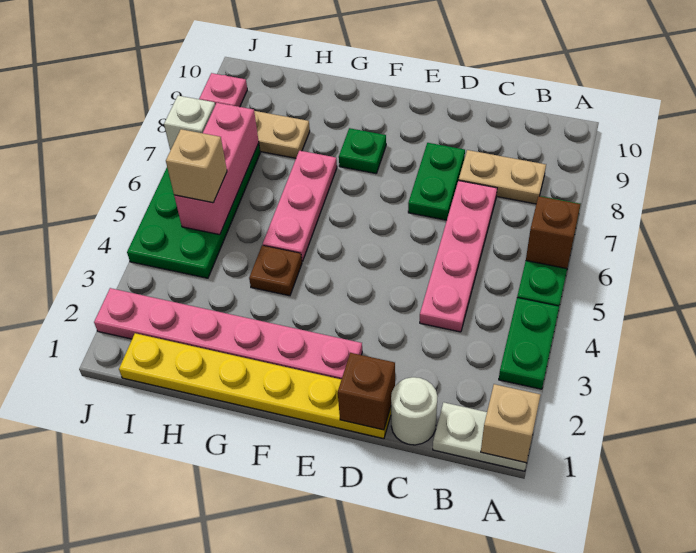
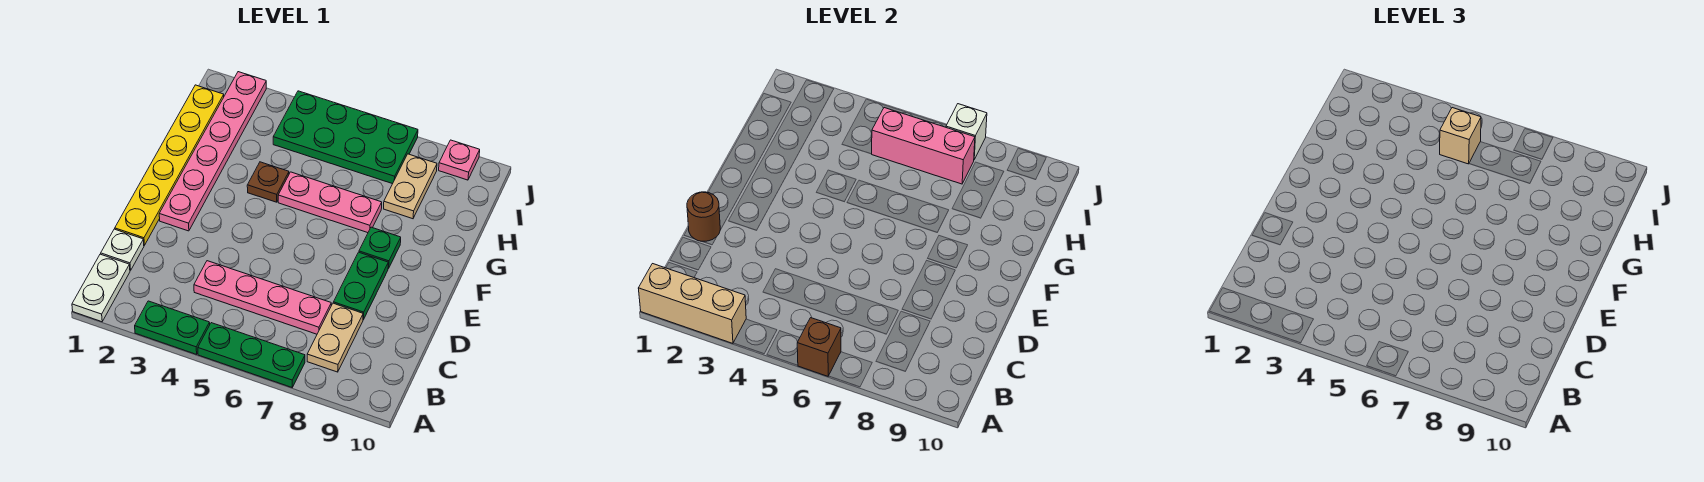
tan 1x1 brick [481,384,540,463] -> tan 1x3 brick [638,264,746,343]
white 1x1 round brick [391,377,438,445] -> white 1x1 plate [101,229,144,271]
brown 1x1 brick [338,353,395,430] -> brown 1x1 round brick [687,192,720,242]
green 1x2 plate [408,143,465,220] -> green 1x2 plate turned to [333,252,388,320]

